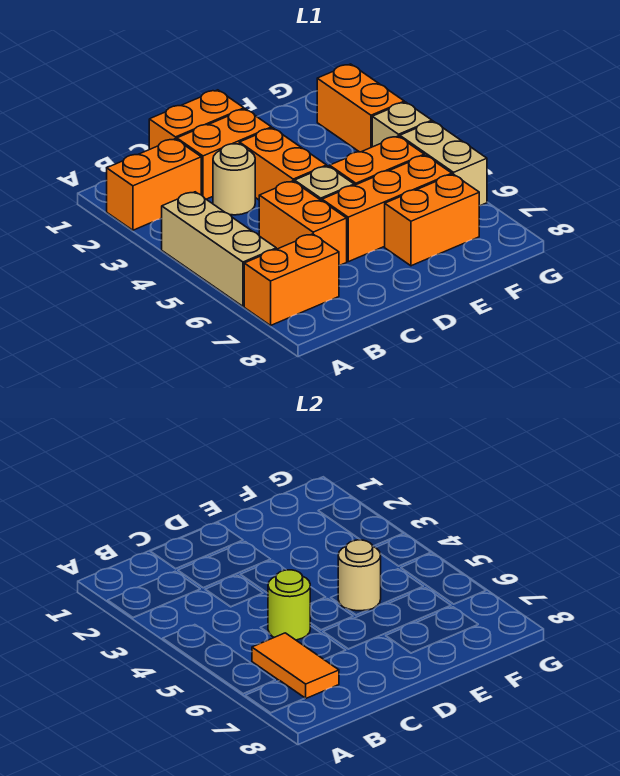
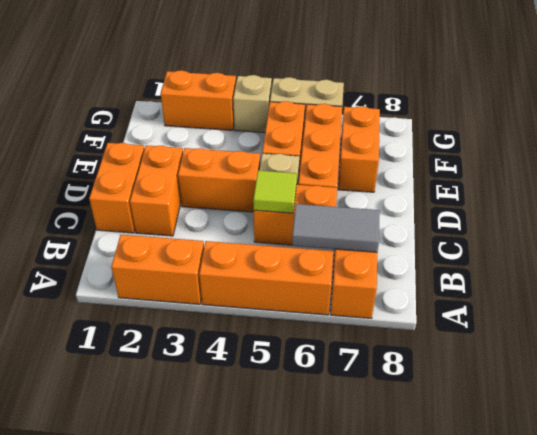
orange 1x2 brick [107,139,201,230] -> orange 1x2 brick turned to [111,235,204,304]
tan 1x3 brick [162,192,276,306] -> orange 1x3 brick [199,241,333,315]
orange 1x2 tile [252,633,339,698] -> grey 1x2 tile [292,204,380,252]
tan 1x1 round brick [213,144,255,215] -> none
lime 1x1 round brick [268,570,310,640] -> lime 1x1 tile [253,170,297,213]
tan 1x1 round brick [338,540,381,611] -> none

